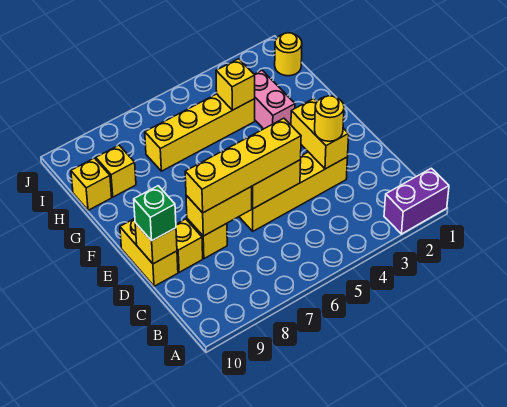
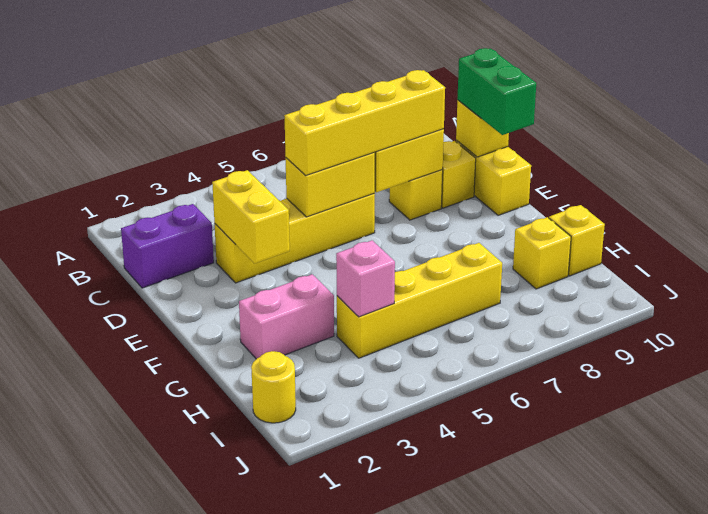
purple 1x2 brick [384,168,449,234] -> purple 1x2 brick moved to [121,204,214,288]
yellow 1x1 round brick [315,96,344,141] -> none
green 1x1 brick [134,186,176,241] -> green 1x2 brick [457,48,536,135]
pink 1x2 brick [254,70,295,129] -> pink 1x2 brick turned to [239,274,334,359]
yellow 1x1 brick [216,59,255,110] -> pink 1x1 brick [336,240,395,317]

